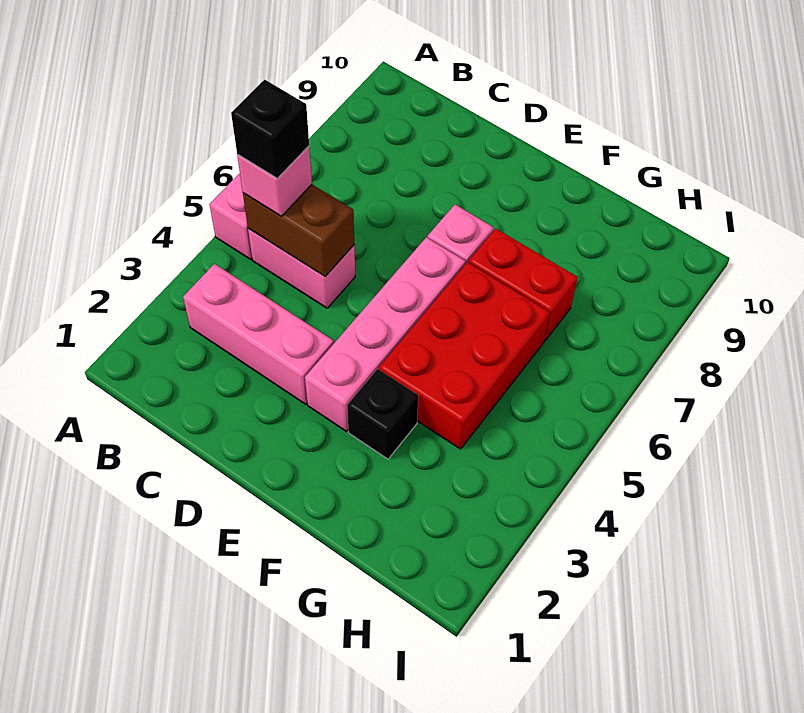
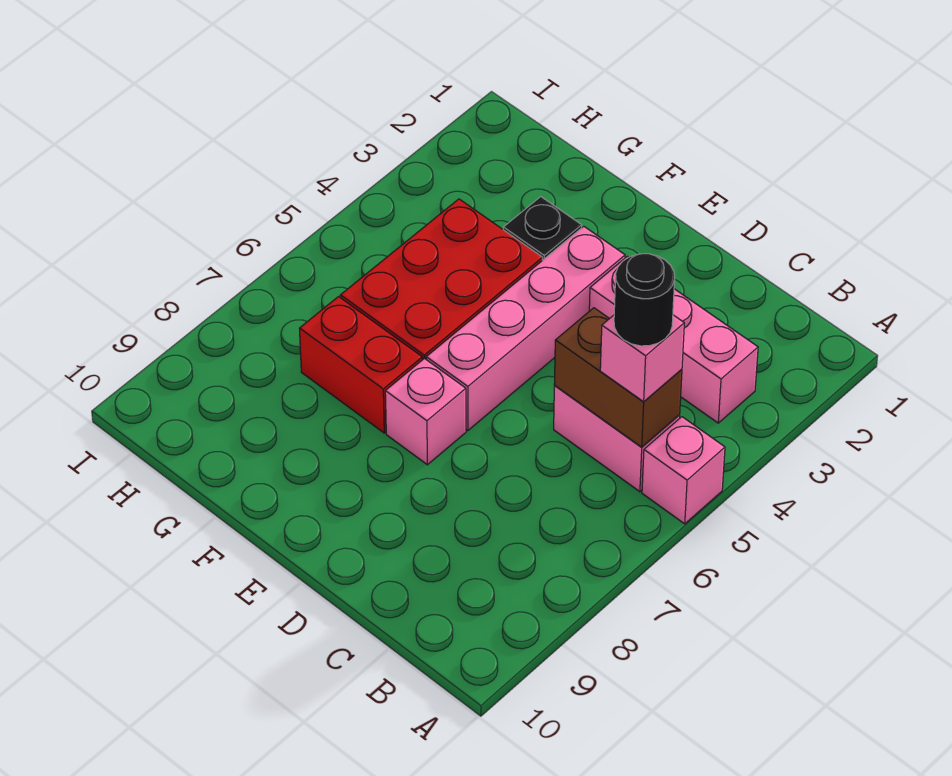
black 1x1 brick [231,80,309,179] -> black 1x1 round brick [614,254,675,346]

